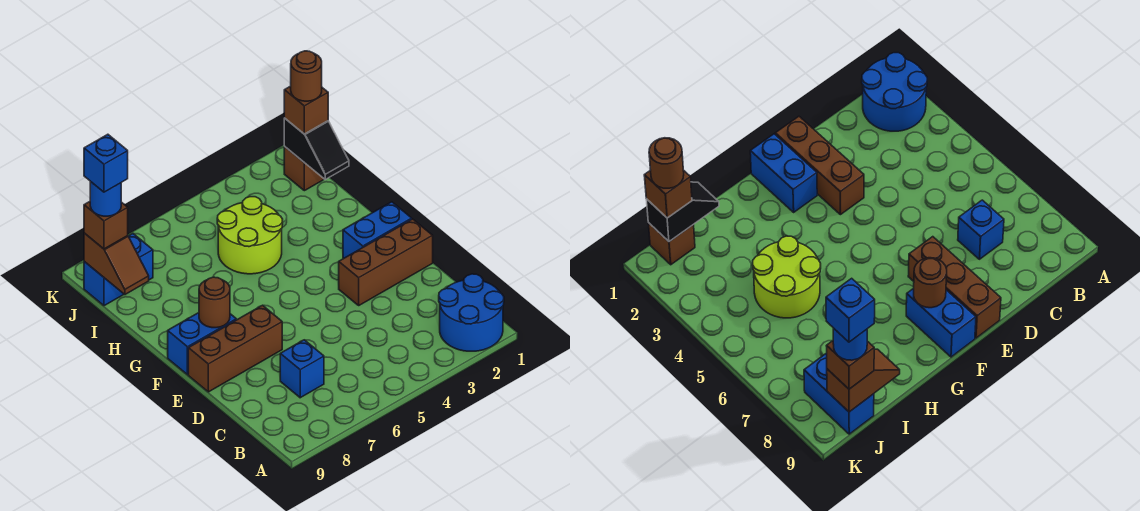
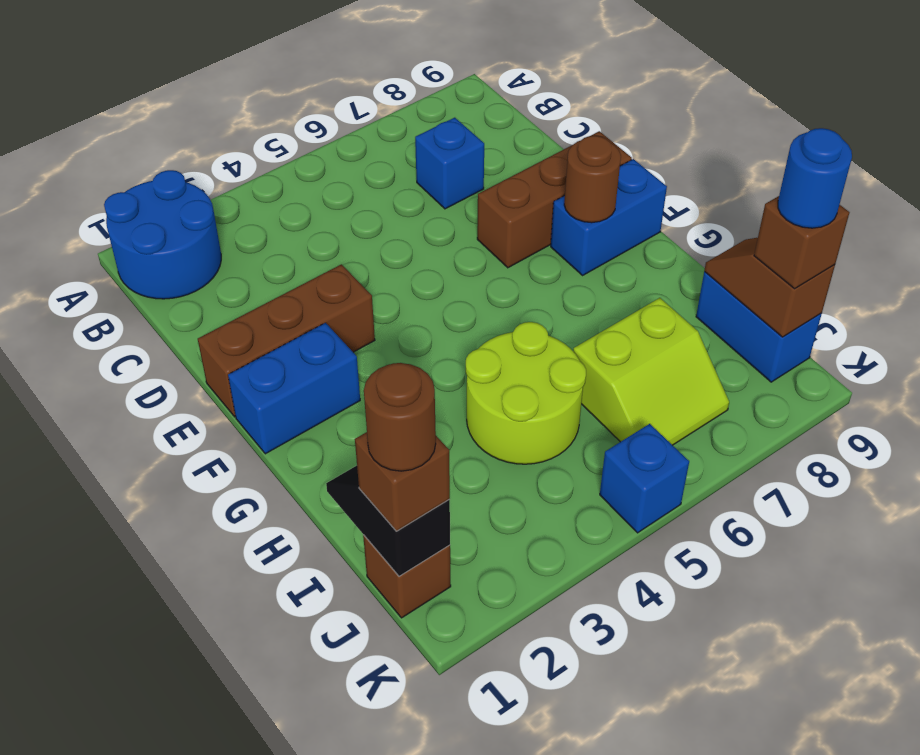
none -> lime 2x2 slope [573,298,729,445]
blue 1x2 brick [84,234,153,306] -> blue 1x2 brick turned to [696,272,822,382]
blue 1x1 brick [84,134,128,192] -> blue 1x1 brick moved to [600,424,689,533]

